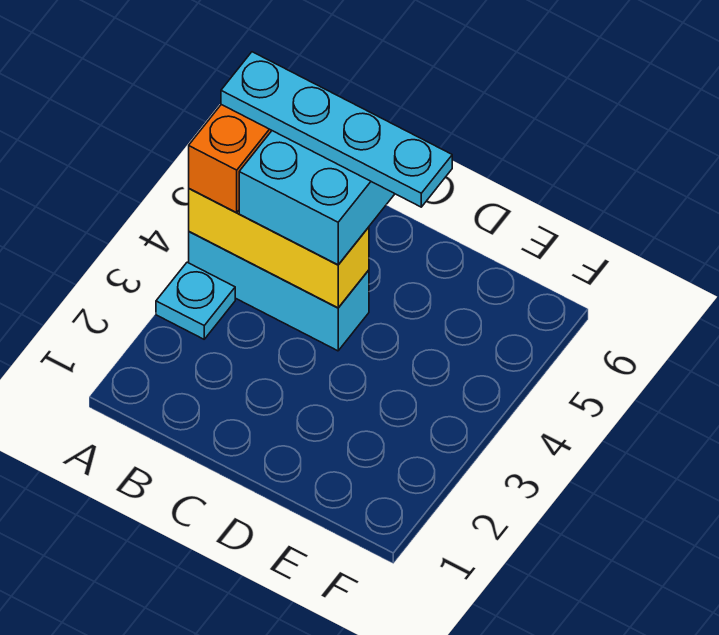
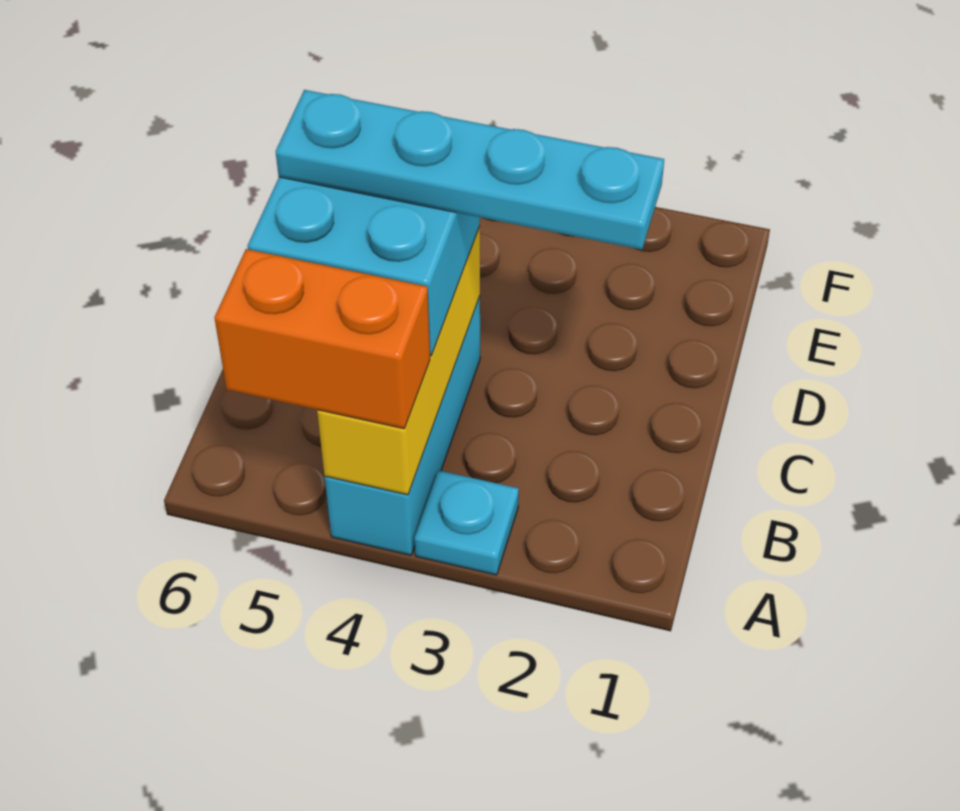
cyan 1x4 plate [221,52,452,207] -> cyan 1x4 plate turned to [276,90,664,250]

